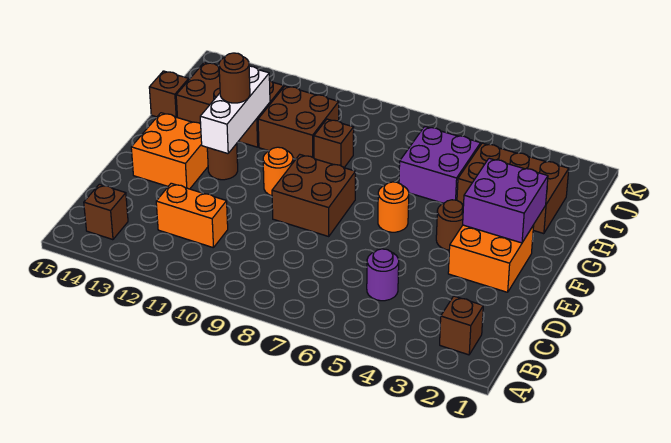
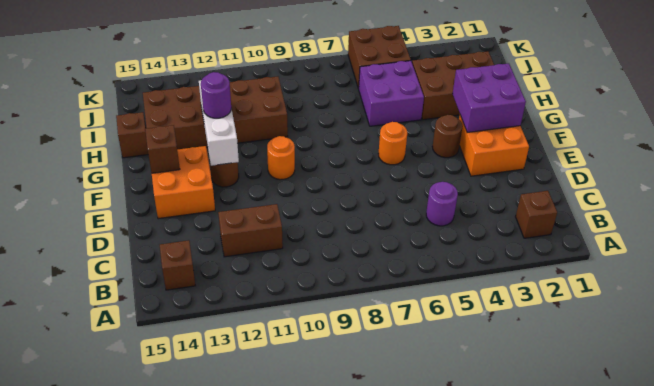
orange 1x2 brick [156,183,228,248] -> brown 1x2 brick [218,204,283,257]
brown 2x2 brick [272,155,355,236] -> brown 2x2 brick moved to [348,26,411,89]
brown 1x1 round brick [219,53,250,103] -> purple 1x1 round brick [201,72,231,118]
brown 1x1 brick [314,119,354,168] -> brown 1x1 brick moved to [145,125,180,173]

